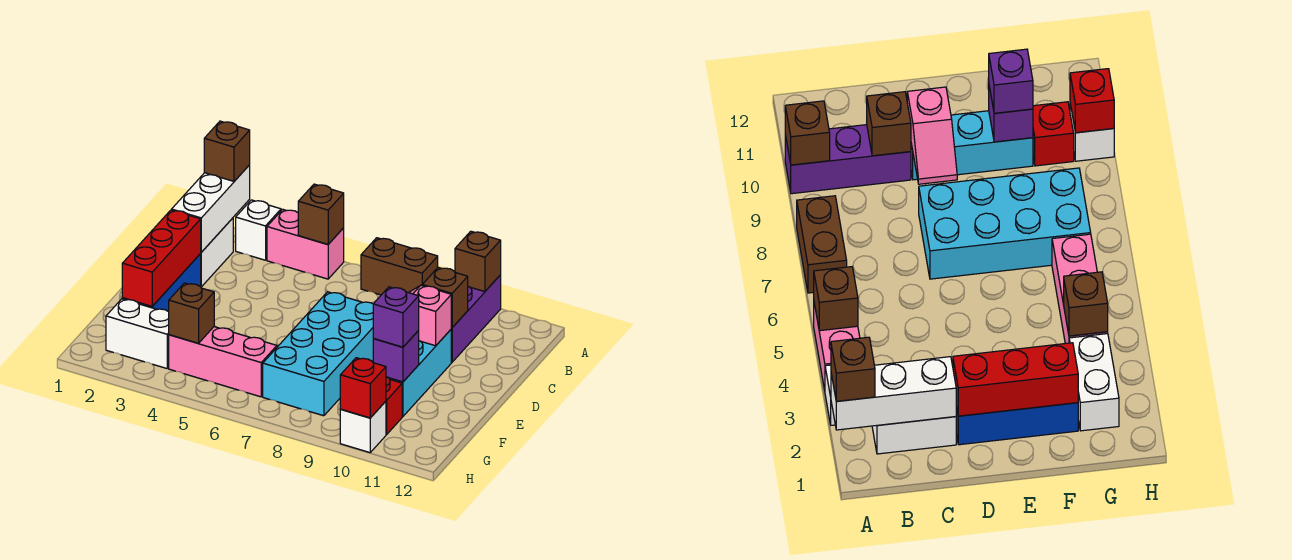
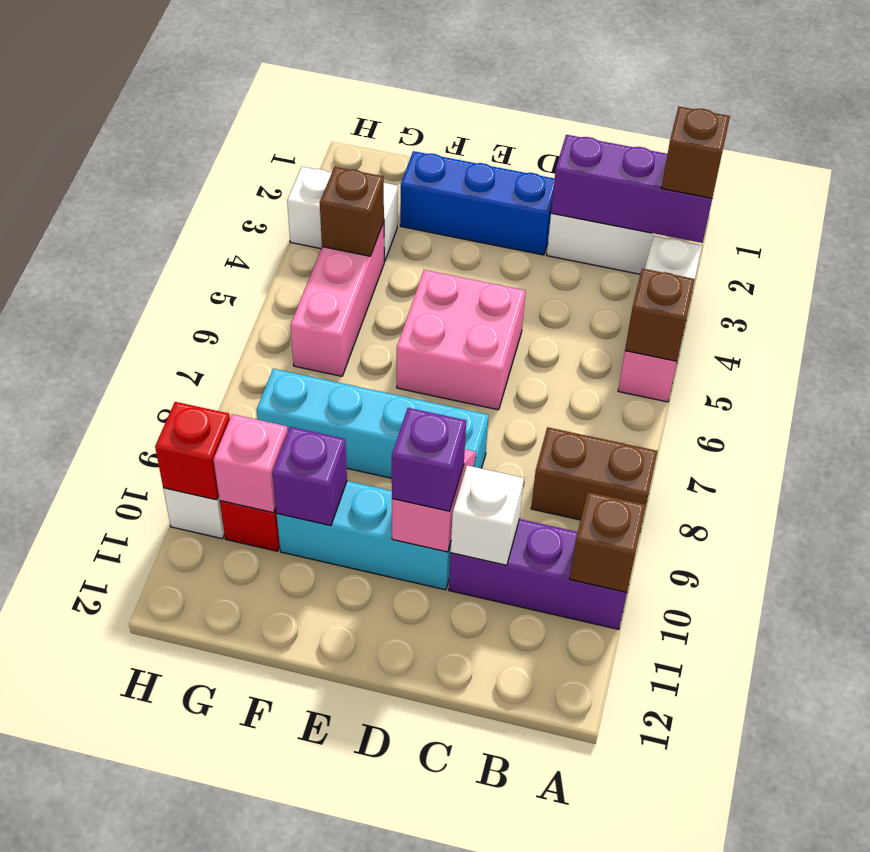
white 1x3 brick [172,165,250,252] -> purple 1x3 brick [551,135,712,243]
brown 1x2 brick [361,238,438,295] -> brown 1x2 brick turned to [531,427,658,526]
brown 1x1 brick [422,267,468,328] -> white 1x1 brick [451,466,524,565]
red 1x3 brick [122,210,201,306] -> none
none -> pink 2x2 brick [397,270,525,410]
cyan 2x4 brick [263,292,373,416] -> cyan 1x4 brick [257,369,489,478]
purple 1x1 brick [373,287,419,347] -> purple 1x1 brick moved to [392,408,466,511]
white 1x2 brick [106,299,169,368] -> white 1x2 brick turned to [287,167,398,262]
none -> pink 1x1 brick [213,414,288,513]

